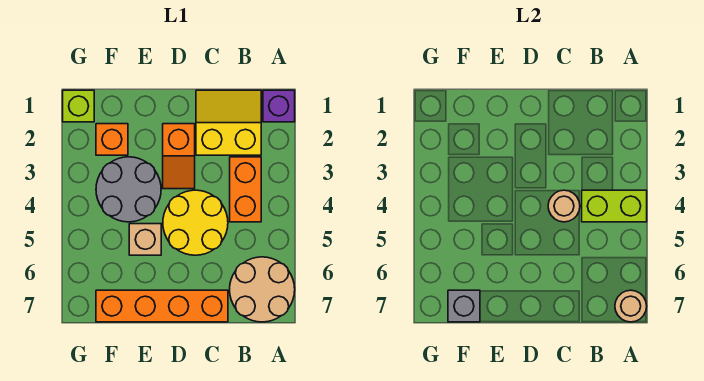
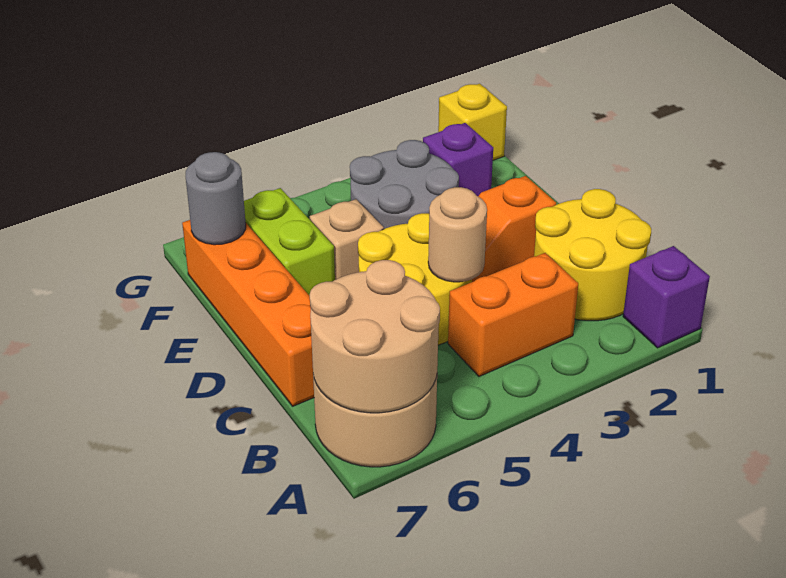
lime 1x2 brick [582,190,647,222] -> lime 1x2 brick moved to [244,188,335,296]
tan 1x1 round brick [615,290,647,322] -> tan 2x2 round brick [310,260,440,413]
yellow 2x2 slope [196,90,261,155] -> yellow 2x2 round brick [534,189,651,321]
orange 1x1 brick [96,124,128,155] -> purple 1x1 brick [423,123,493,196]
grey 1x1 brick [448,290,480,322] -> grey 1x1 round brick [186,152,246,245]
lime 1x1 brick [63,90,94,122] -> yellow 1x1 brick [438,84,507,160]

